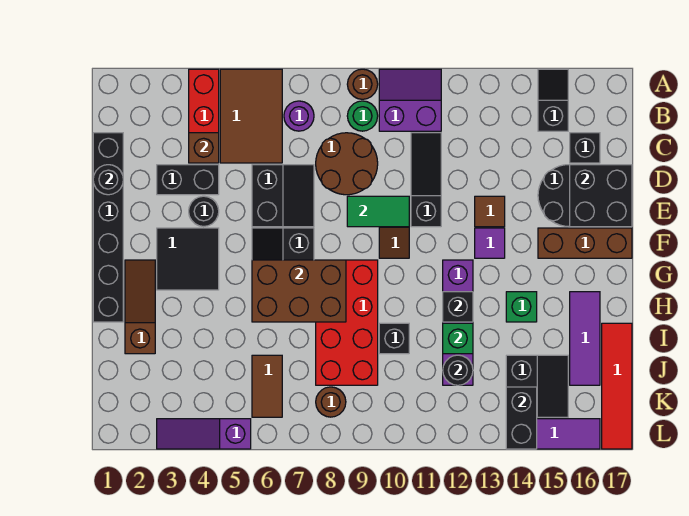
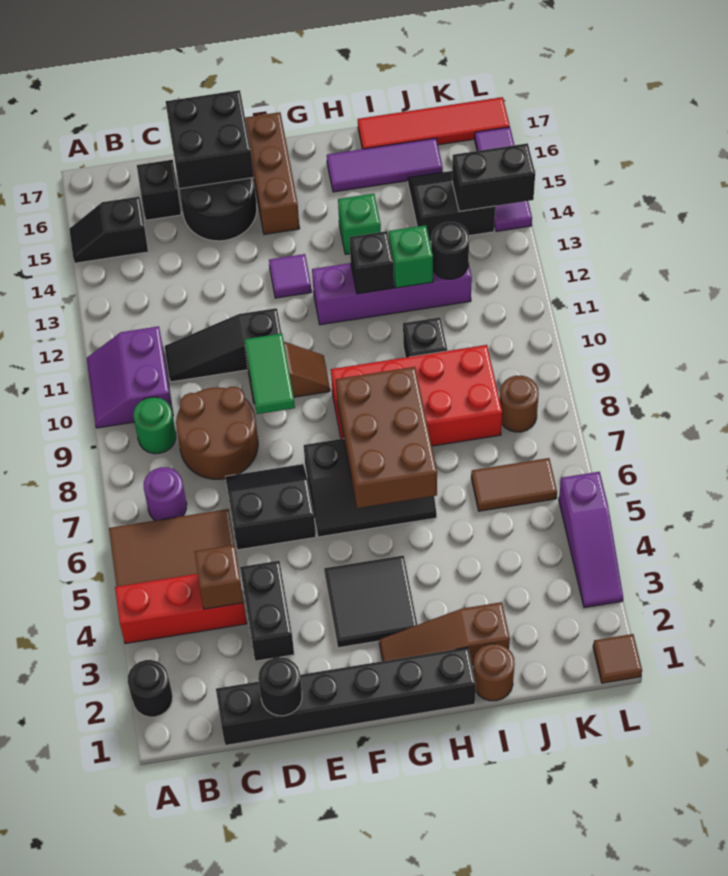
brown 1x1 round brick [347,69,378,99] -> brown 1x1 round brick moved to [473,644,515,701]
black 1x1 round brick [189,196,219,227] -> black 1x1 round brick moved to [128,660,173,717]
brown 1x1 tile [475,196,505,227] -> brown 1x1 tile moved to [593,634,642,683]

